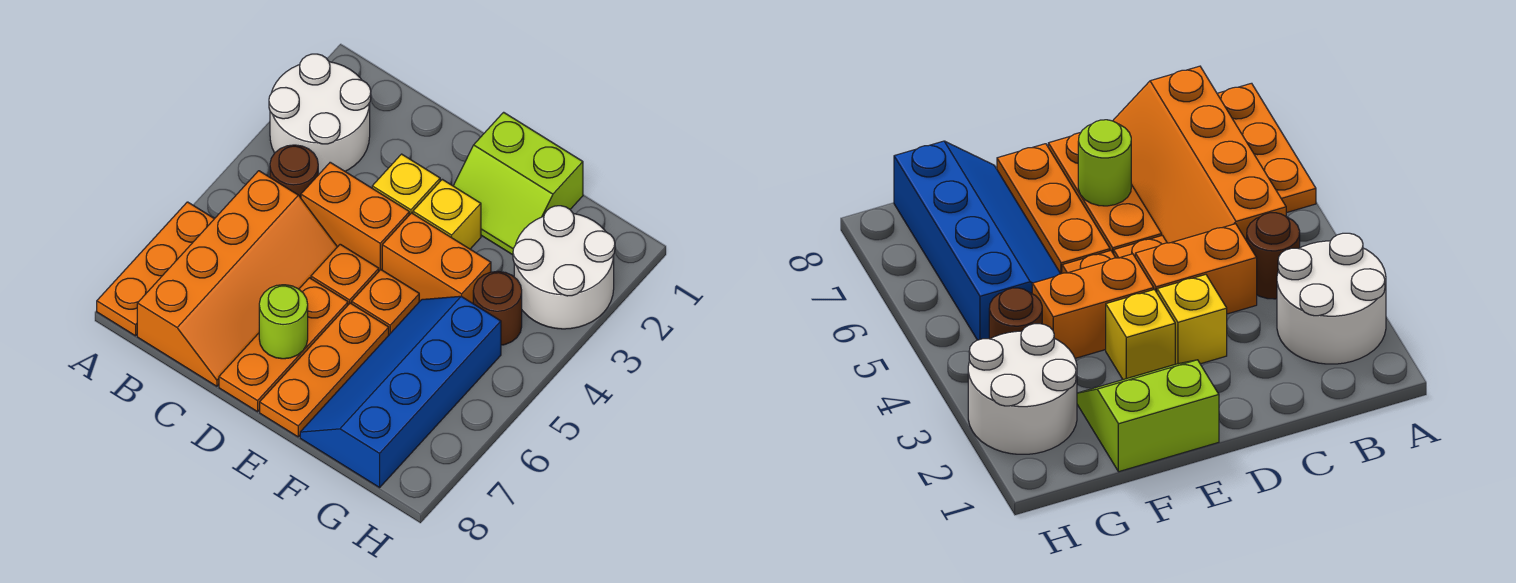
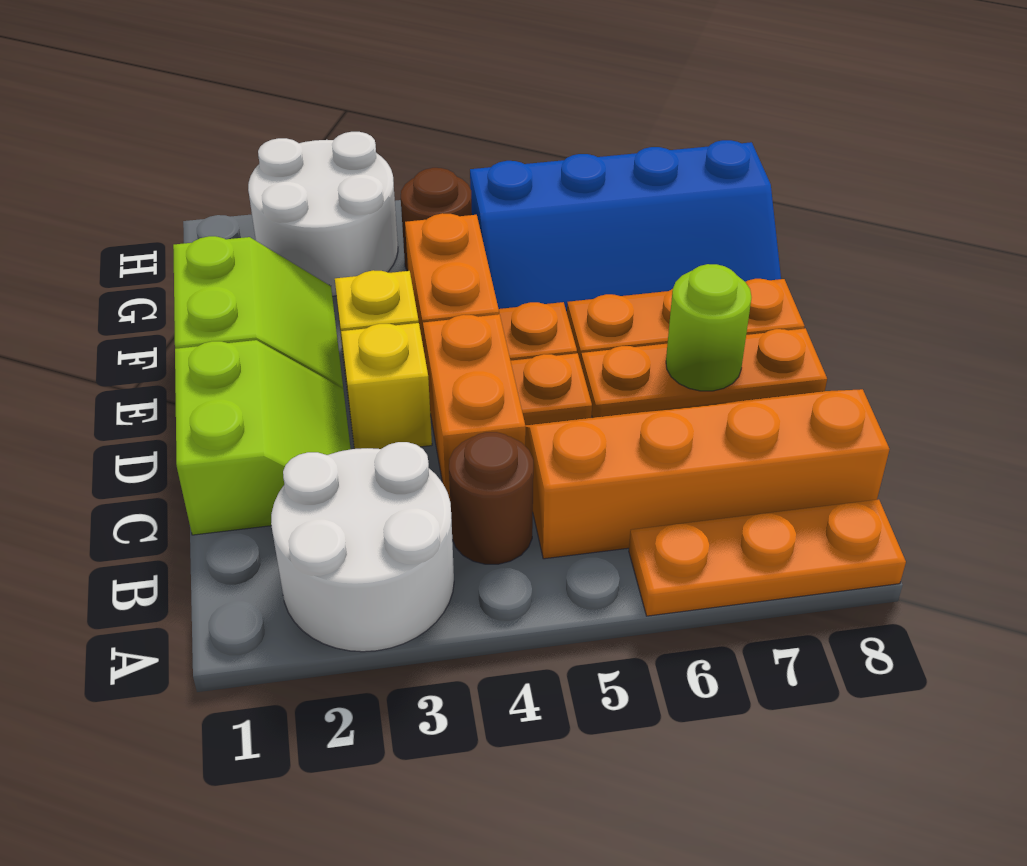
none -> lime 2x2 slope [175,340,351,535]

